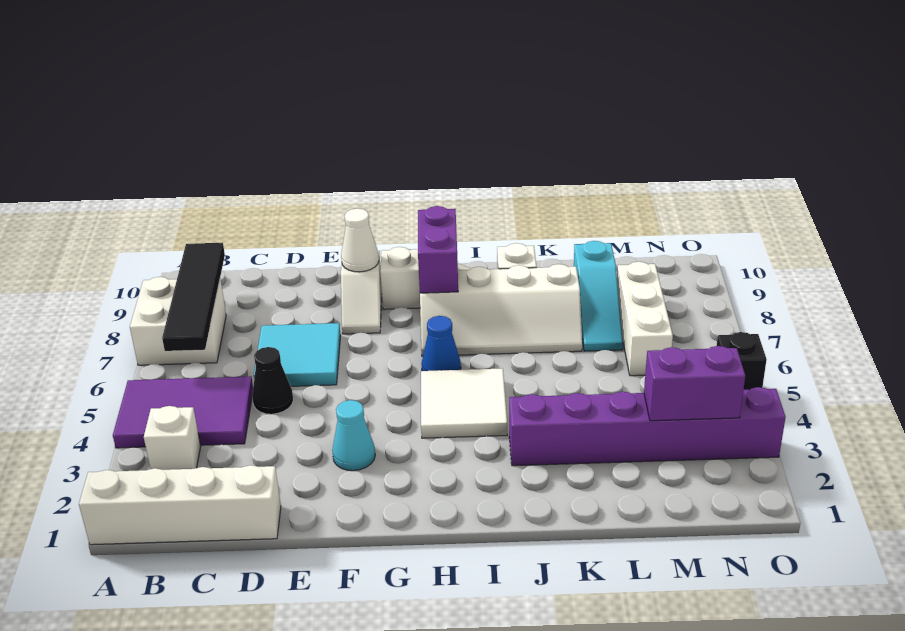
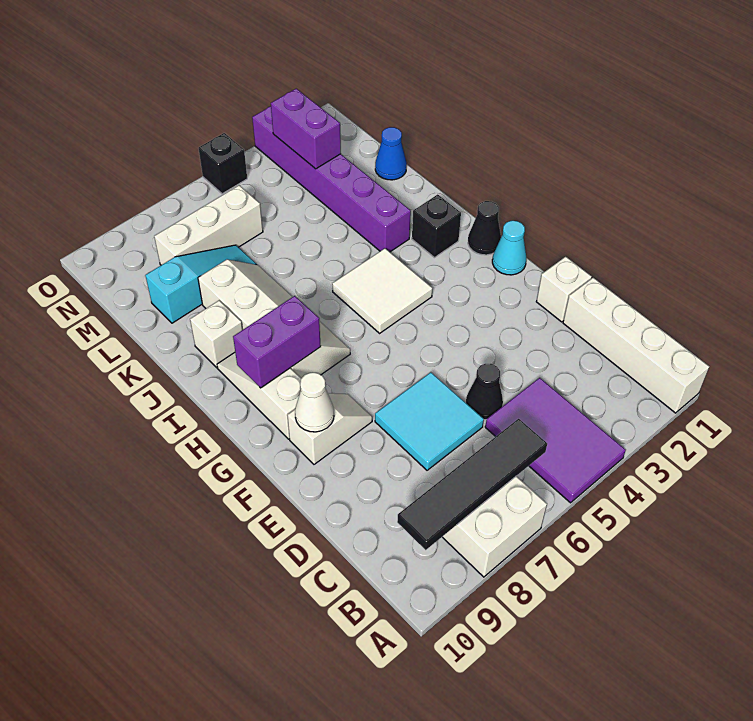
white 1x1 brick [144,406,201,470] -> white 1x1 brick moved to [536,257,592,322]
cyan 1x1 cone [332,400,375,471] -> cyan 1x1 cone moved to [492,221,526,275]
none -> black 1x1 cone [468,201,501,255]
blue 1x1 cone [421,316,461,371] -> blue 1x1 cone moved to [375,127,407,180]
none -> black 1x1 brick [412,194,461,258]

